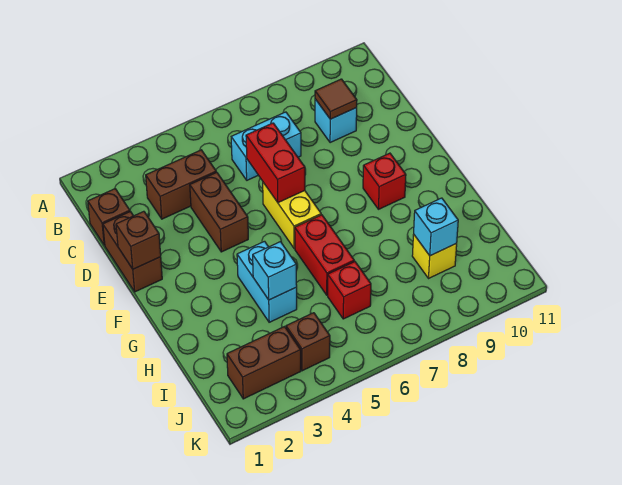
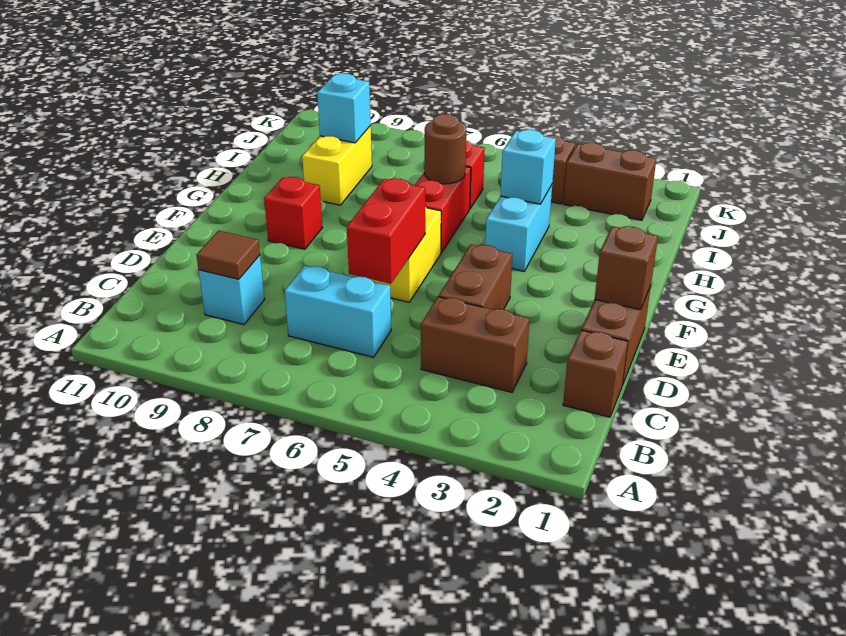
none -> brown 1x1 round brick [425,114,466,184]
yellow 1x1 brick [412,234,457,278] -> yellow 1x2 brick [302,126,372,205]

